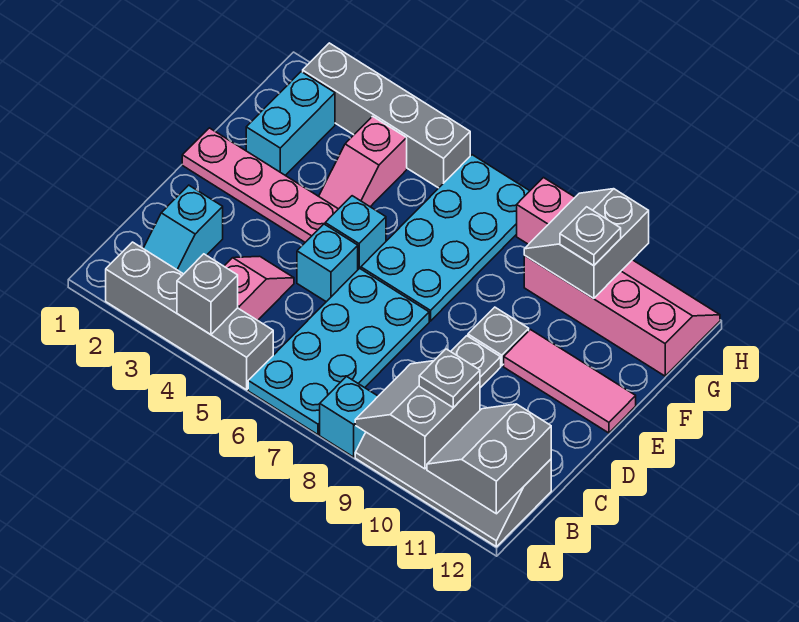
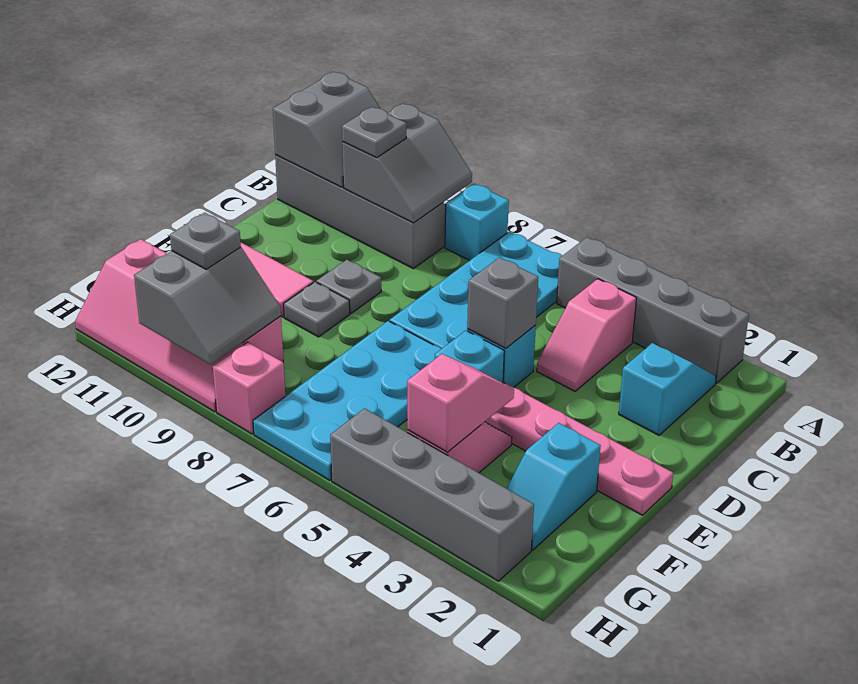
grey 1x1 brick [177,254,238,335] -> grey 1x1 brick moved to [467,257,538,348]
cyan 1x2 brick [246,72,335,176] -> cyan 1x2 slope [507,423,601,550]
none -> pink 1x2 slope [407,354,514,452]

